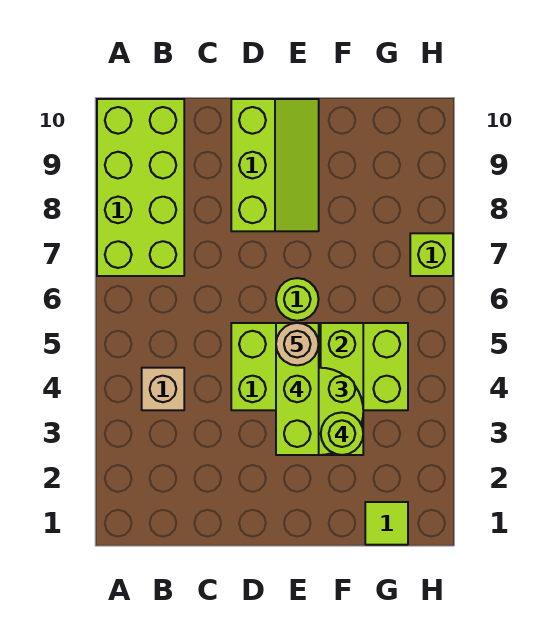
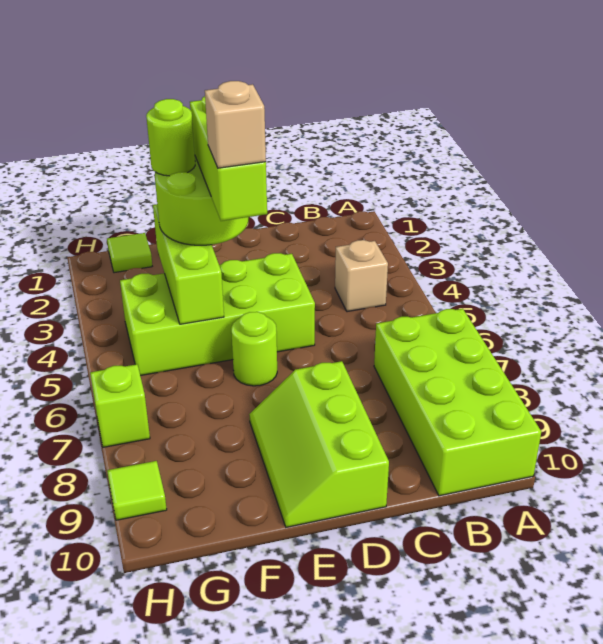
tan 1x1 round brick [276,323,319,365] -> tan 1x1 brick [205,81,266,168]
none -> lime 1x1 tile [107,461,167,520]

